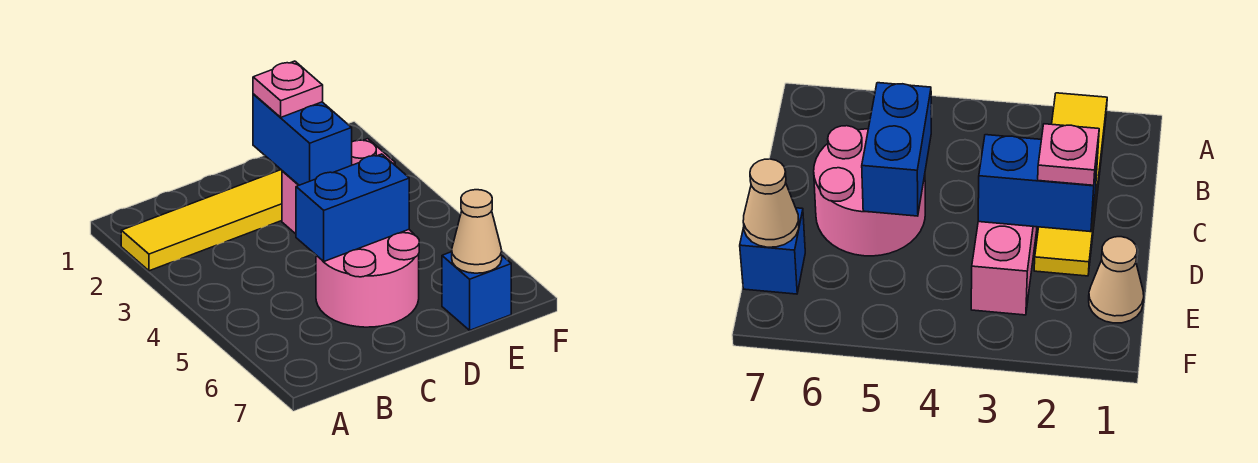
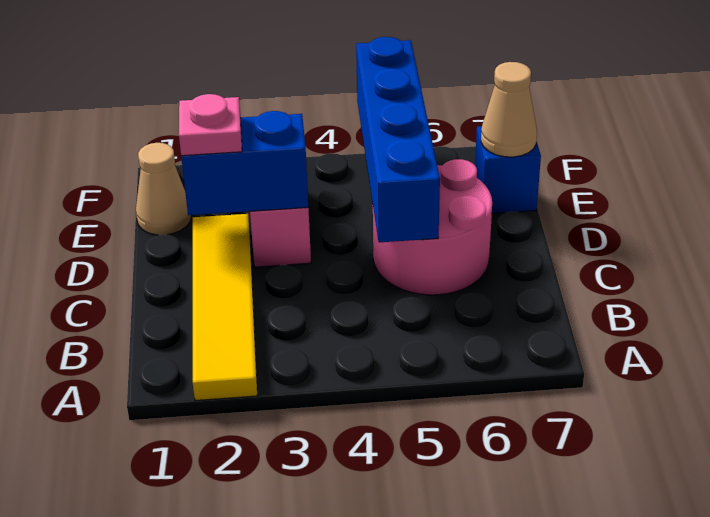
blue 1x2 brick [296,154,409,262] -> blue 1x4 brick [356,37,440,242]

